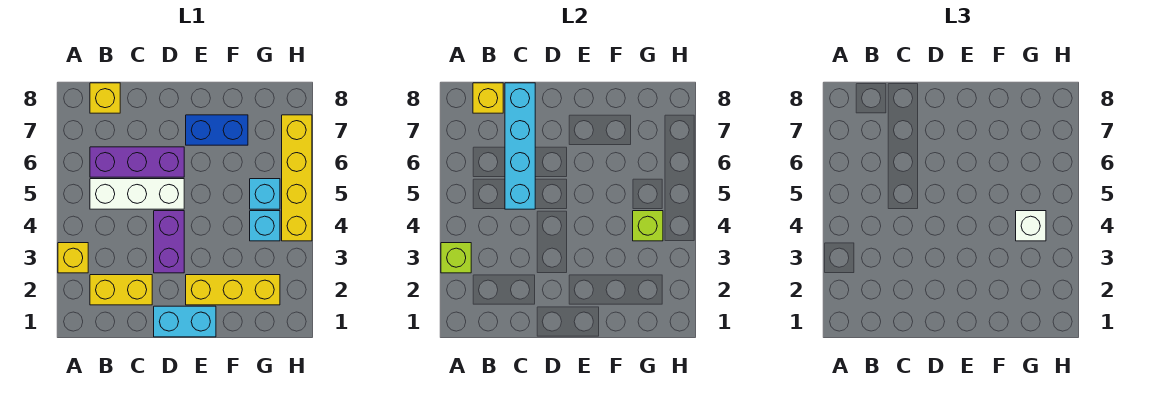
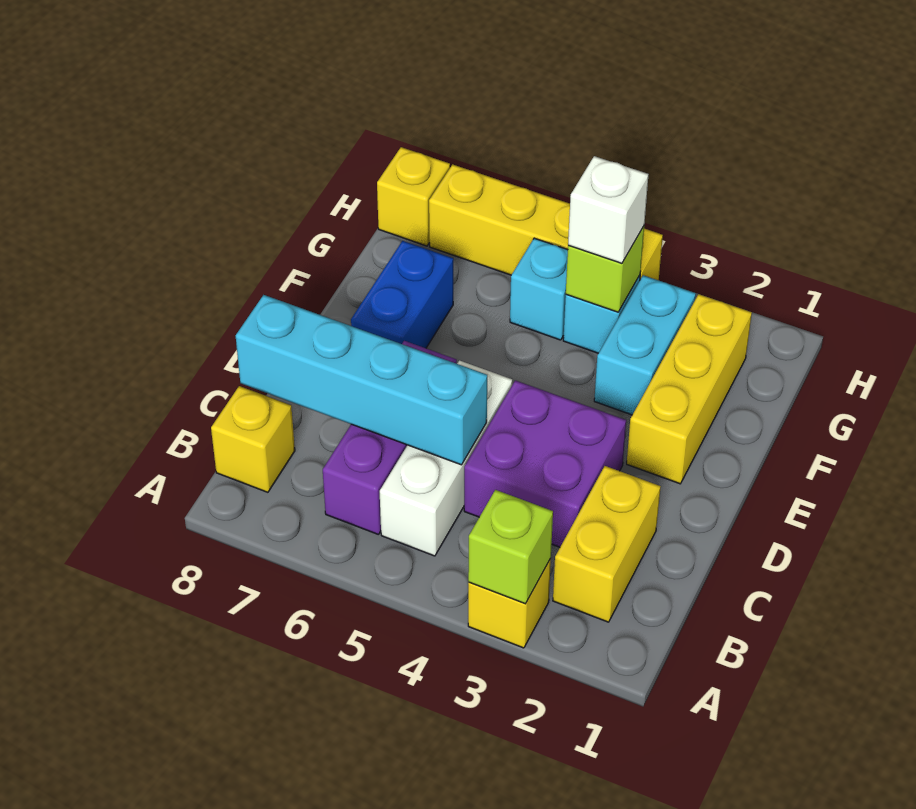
yellow 1x1 brick [473,83,503,113] -> yellow 1x1 brick moved to [377,147,450,246]
cyan 1x2 brick [154,306,216,337] -> cyan 1x2 brick moved to [594,275,696,415]
purple 1x2 brick [154,211,184,273] -> purple 2x2 brick [464,380,626,547]

